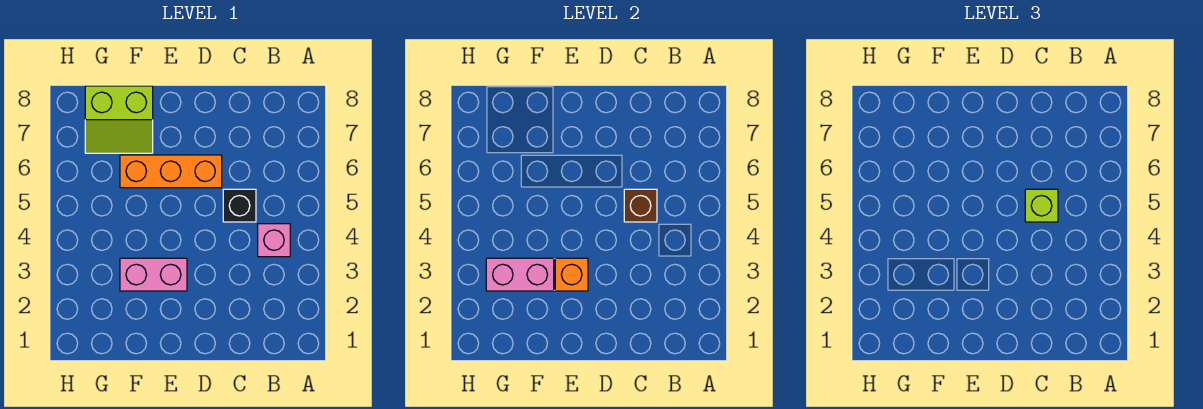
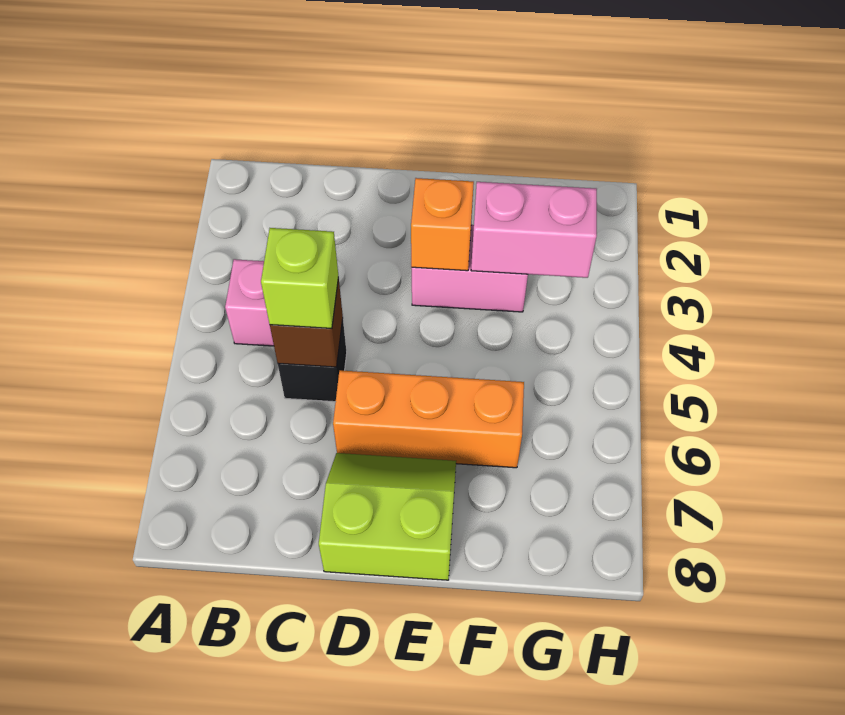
lime 2x2 slope [85,86,153,153] -> lime 2x2 slope moved to [319,453,456,580]

